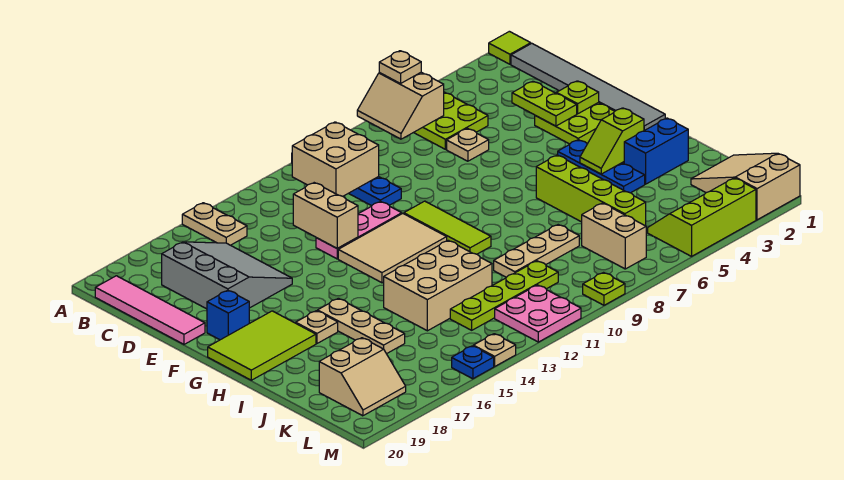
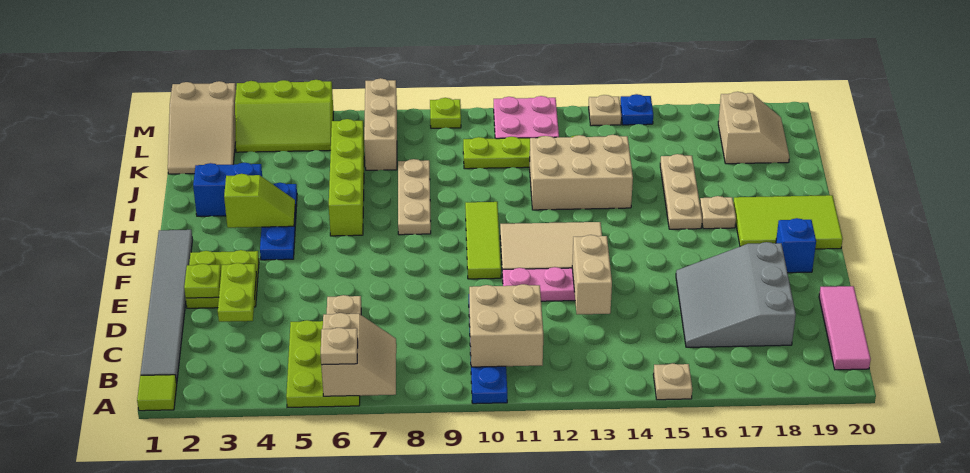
tan 1x2 plate [182,203,247,245] -> tan 1x1 plate [653,363,692,400]
pink 1x4 tile [95,276,205,344] -> pink 1x3 tile [819,286,871,370]
tan 1x3 plate [494,225,579,277] -> tan 1x3 plate turned to [398,159,431,235]
tan 1x2 brick [582,203,646,269] -> tan 1x3 brick [364,78,397,170]
tan 2x2 slope [319,338,406,416] -> tan 2x2 slope turned to [718,92,789,164]

